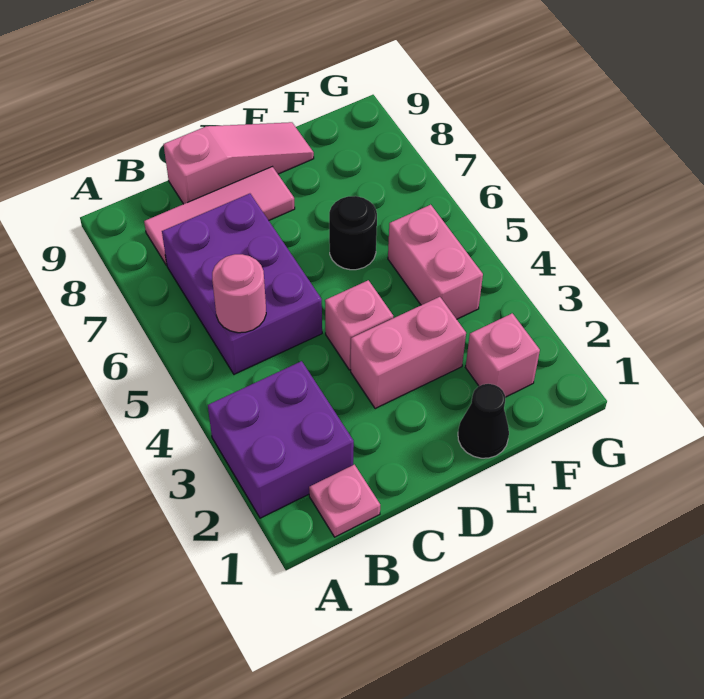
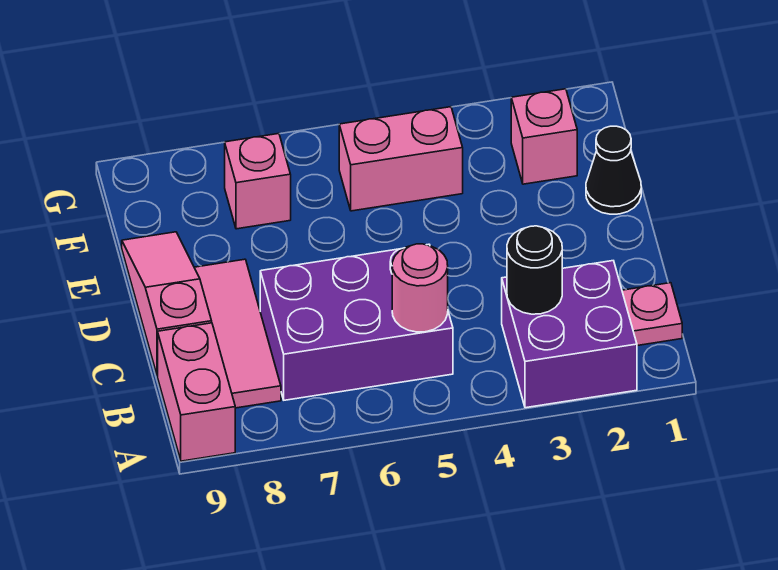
pink 1x2 brick [351,297,466,409] -> pink 1x2 brick moved to [158,323,235,461]
pink 1x1 brick [325,280,393,370] -> pink 1x1 brick moved to [225,134,291,229]
black 1x1 round brick [329,196,377,270] -> black 1x1 round brick moved to [507,226,562,314]

